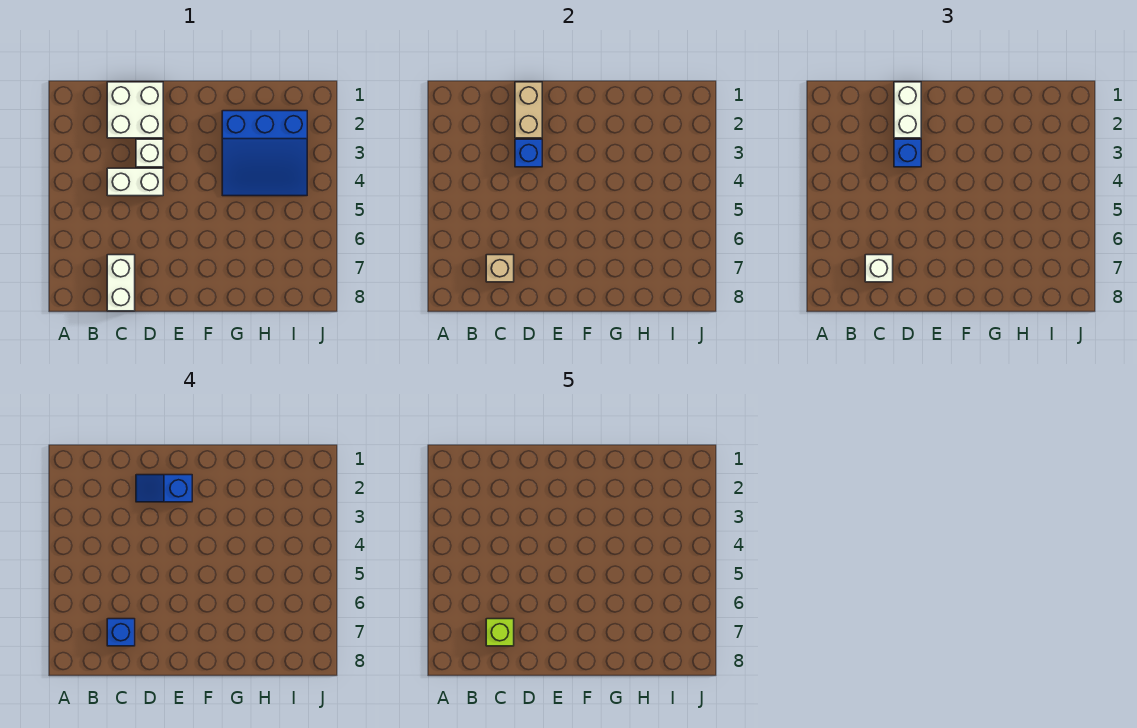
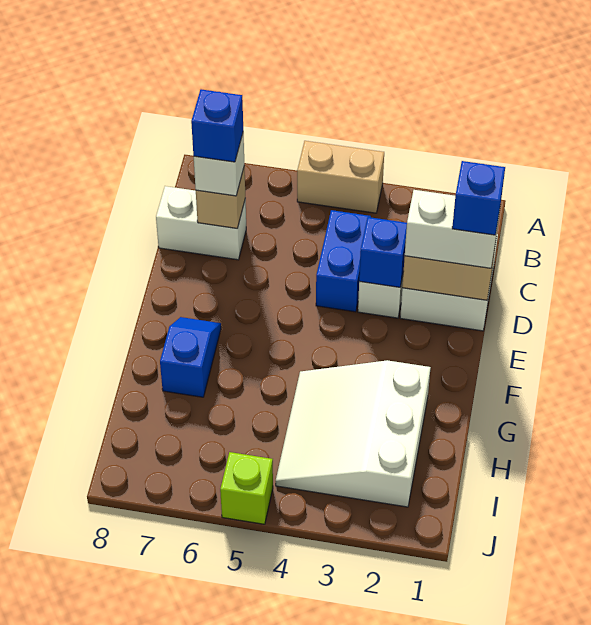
none -> tan 1x2 brick [297,141,384,213]
white 1x2 brick [107,168,163,196] -> blue 1x2 brick [316,210,371,312]
lime 1x1 brick [486,619,514,646] -> lime 1x1 brick moved to [220,452,273,524]
blue 1x2 slope [136,475,192,502] -> blue 1x2 slope moved to [160,317,221,397]
blue 1x1 brick [894,139,921,167] -> blue 1x1 brick moved to [452,161,505,235]
blue 3x3 slope [222,111,307,196] -> white 3x3 slope [276,360,431,507]

